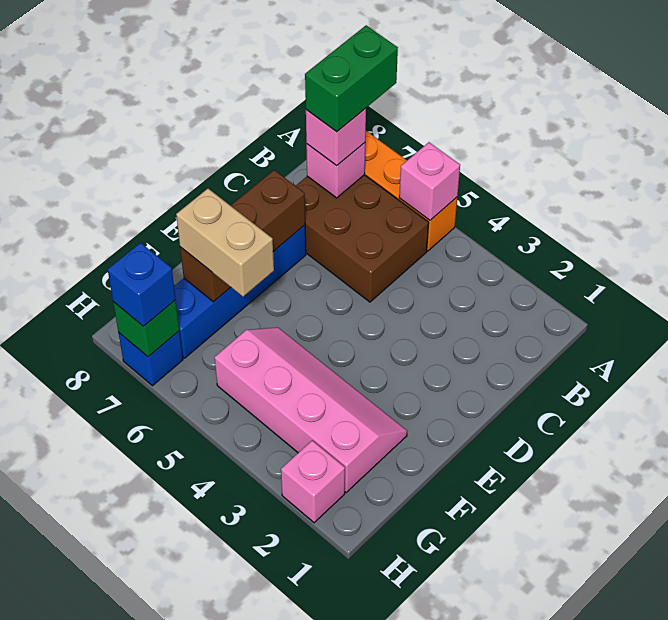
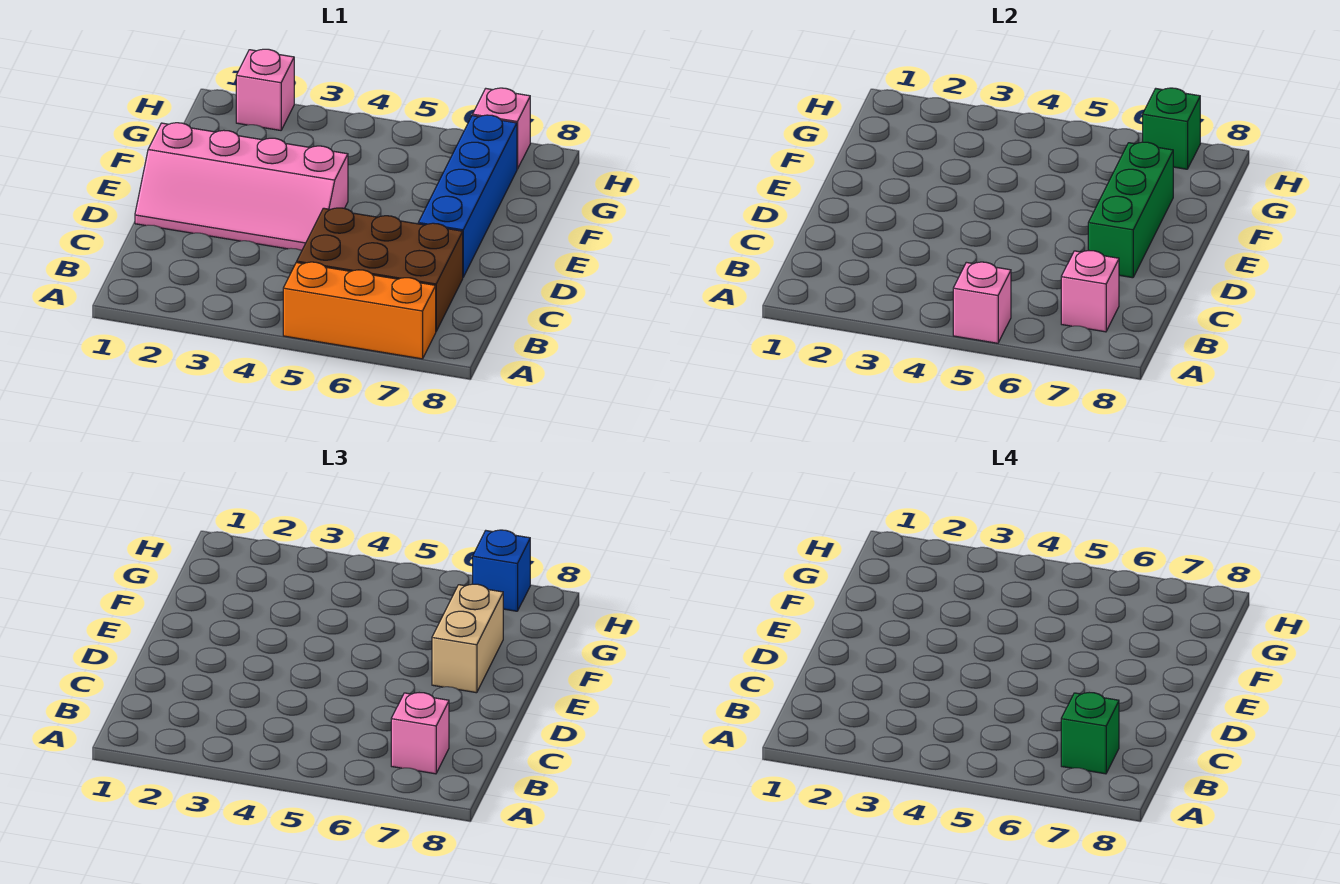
green 1x2 brick [305,25,398,132] -> green 1x1 brick [1061,693,1119,774]
brown 1x3 brick [180,170,305,302] -> green 1x3 brick [1088,142,1173,278]
pink 2x4 slope [215,327,407,492] -> pink 2x4 slope moved to [135,123,348,251]
tan 1x2 brick [176,189,274,297] -> tan 1x2 brick turned to [432,584,503,693]
blue 1x1 brick [118,331,183,386] -> pink 1x1 brick [473,88,530,169]

